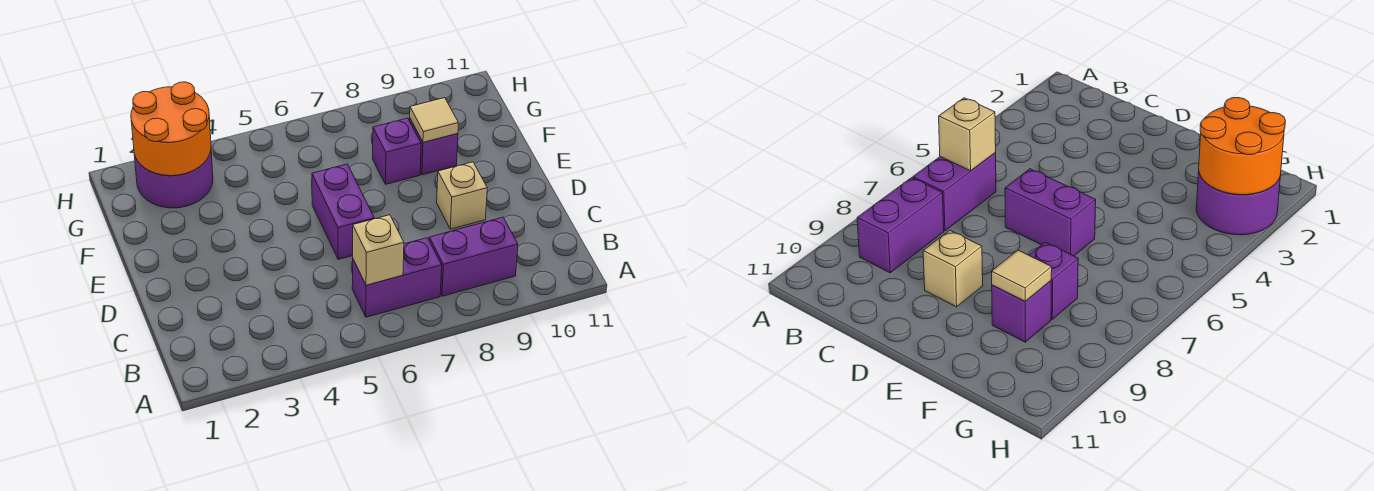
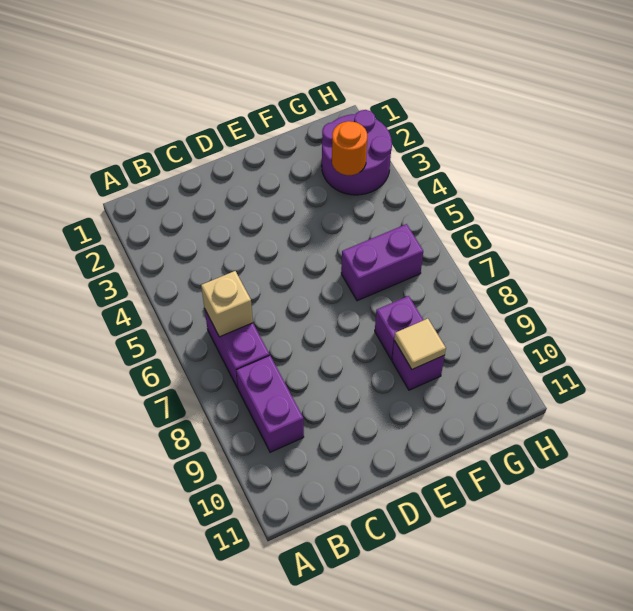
purple 1x2 brick [312,164,374,259] -> purple 1x2 brick moved to [341,224,423,301]
tan 1x1 brick [437,162,487,229] -> none
orange 2x2 round brick [131,82,211,176] -> orange 1x1 round brick [332,121,367,175]

